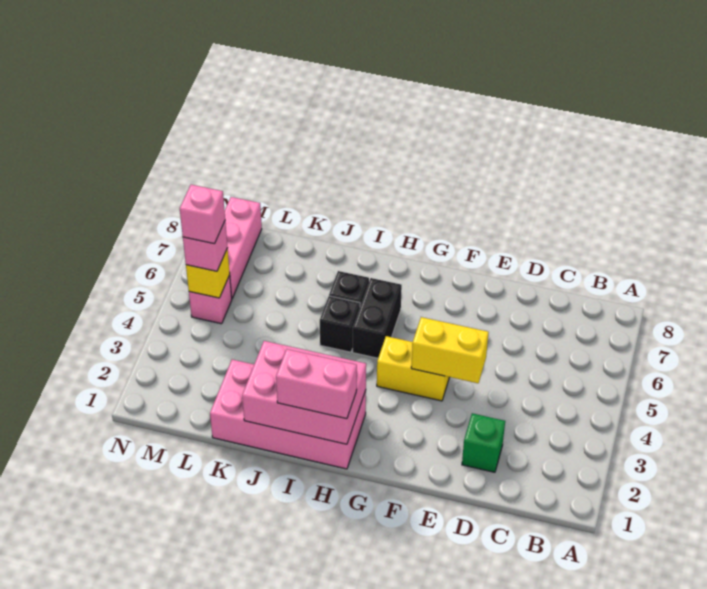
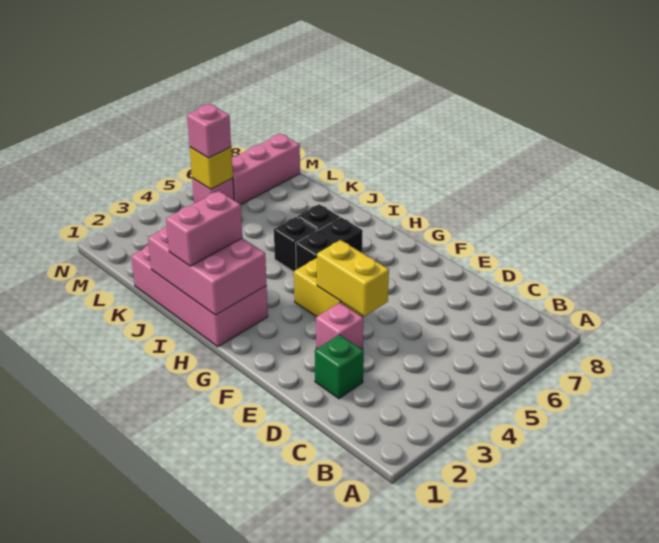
pink 1x2 brick [276,349,357,419] -> pink 1x2 brick turned to [166,191,242,266]
pink 1x1 brick [180,185,225,244] -> pink 1x1 brick moved to [316,303,363,349]

